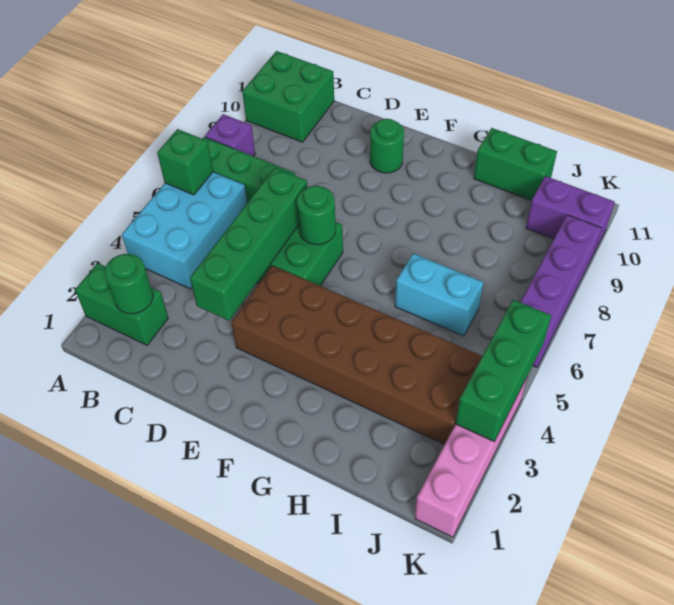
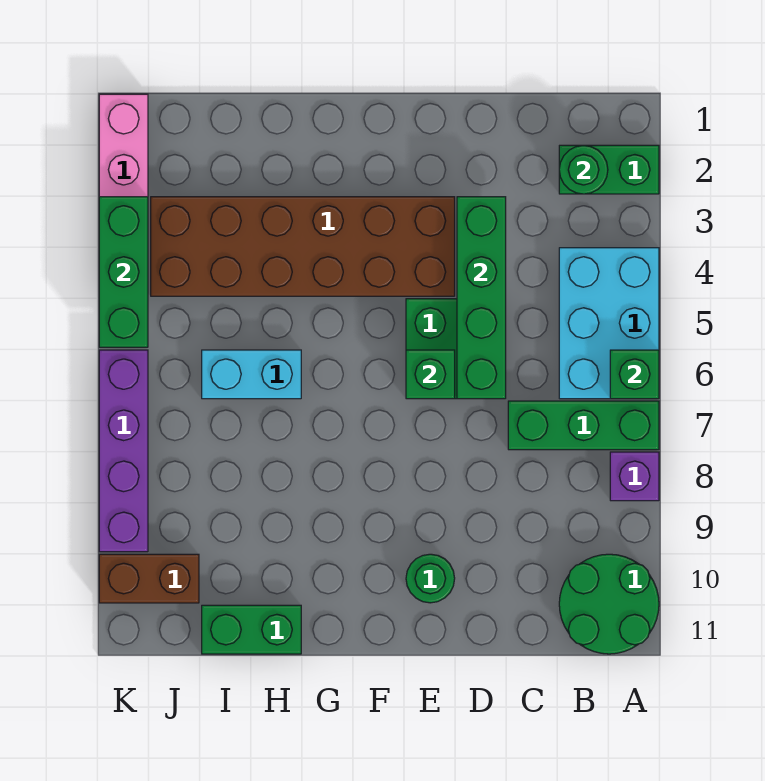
green 2x2 brick [242,51,334,142] -> green 2x2 round brick [559,554,659,654]
green 1x1 round brick [297,186,336,245] -> green 1x1 brick [406,350,455,399]
purple 1x2 brick [526,176,614,252] -> brown 1x2 brick [99,554,199,603]

